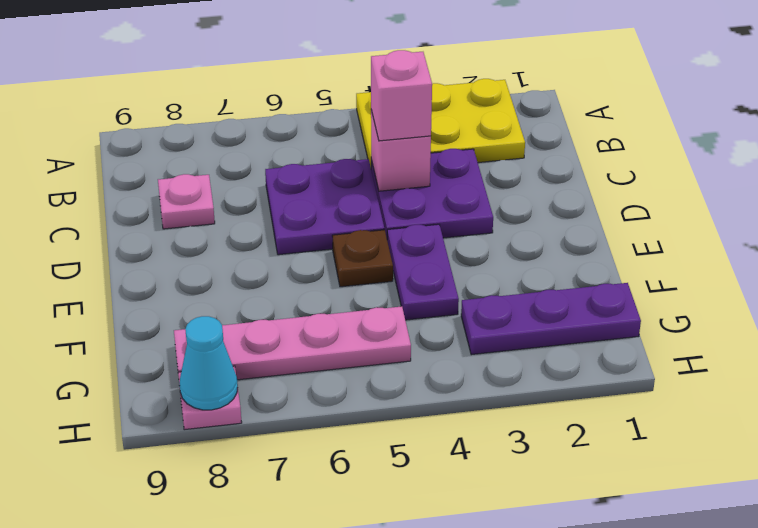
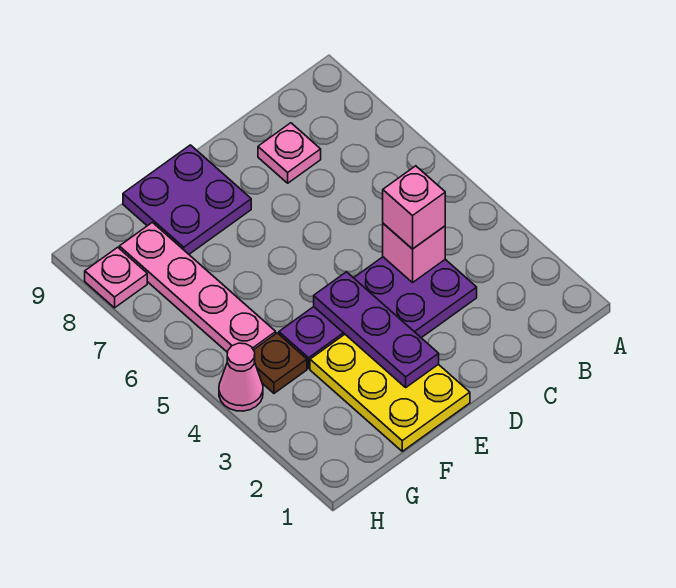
yellow 2x3 plate [356,79,525,167] -> yellow 2x3 plate moved to [310,334,470,451]
purple 2x2 plate [265,159,384,255] -> purple 2x2 plate moved to [123,145,251,254]
brown 1x1 plate [332,230,393,287] -> brown 1x1 plate moved to [254,333,307,393]
purple 1x3 plate [461,283,641,355] -> purple 1x3 plate moved to [314,272,439,387]
none -> pink 1x1 cone [219,343,263,411]
cyan 1x1 cone [179,316,238,410] -> none

